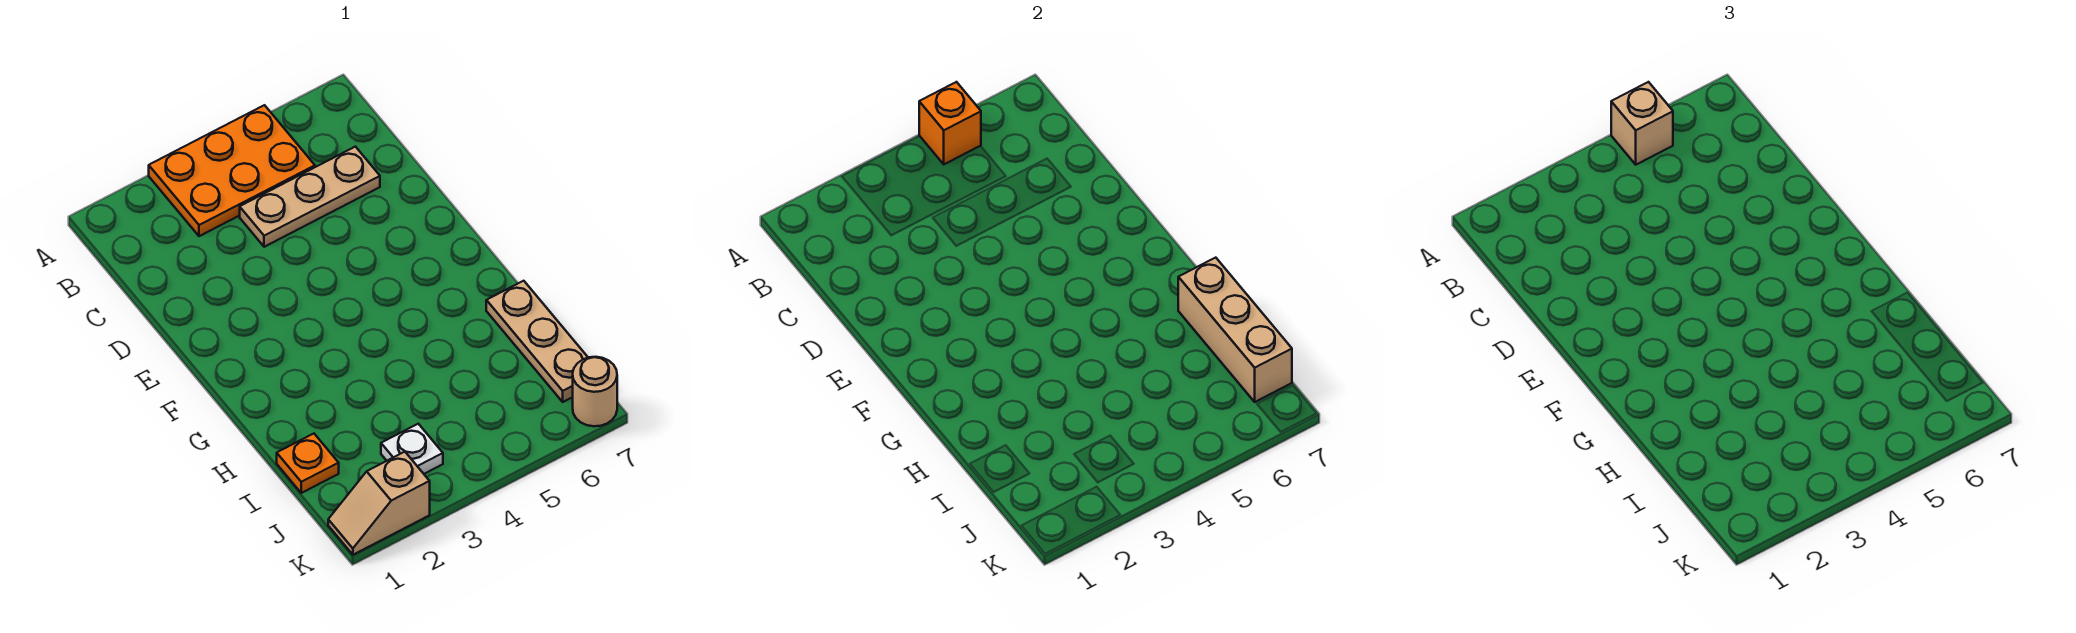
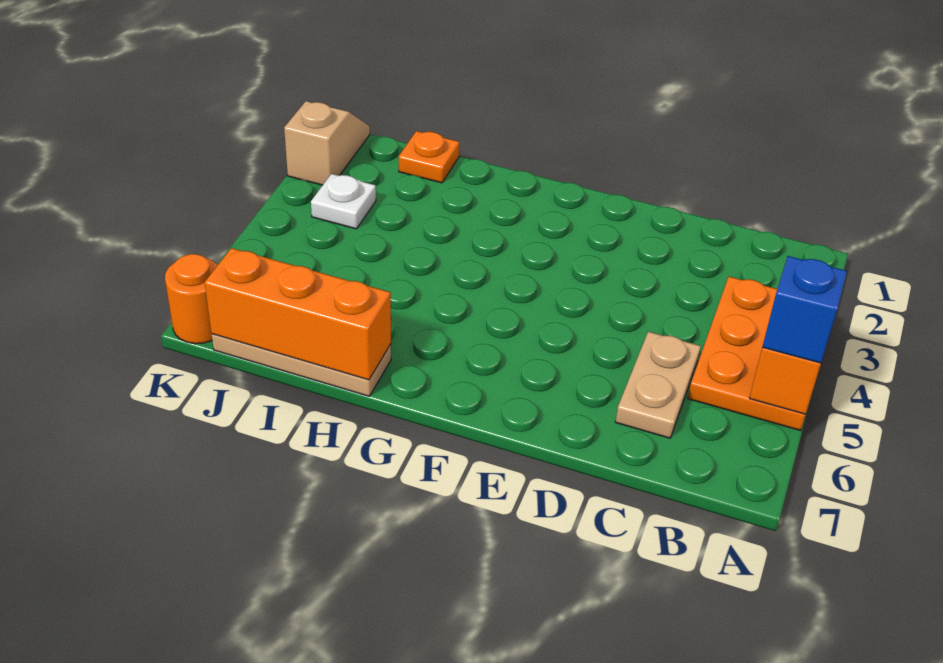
tan 1x1 brick [1611,82,1673,165] -> blue 1x1 brick [763,256,847,363]
tan 1x3 plate [240,147,380,247] -> tan 1x2 plate [615,332,701,438]
tan 1x3 brick [1178,258,1292,402] -> orange 1x3 brick [205,248,391,380]
tan 1x1 round brick [573,357,617,426] -> orange 1x1 round brick [165,254,217,344]

